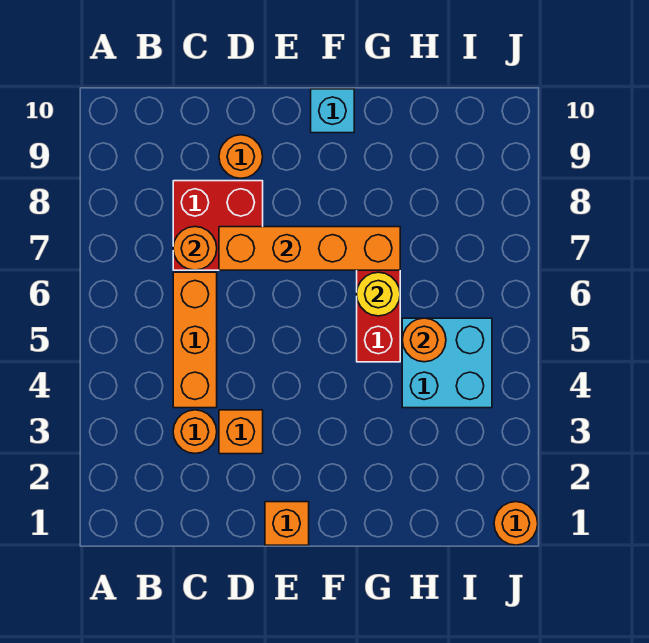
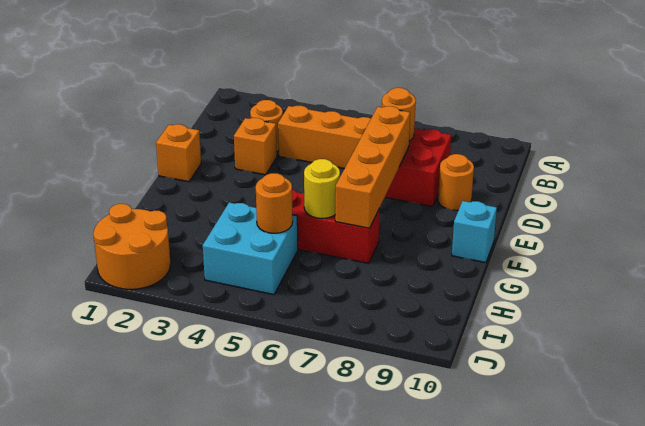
orange 1x1 round brick [494,502,538,545] -> orange 2x2 round brick [93,204,170,289]

